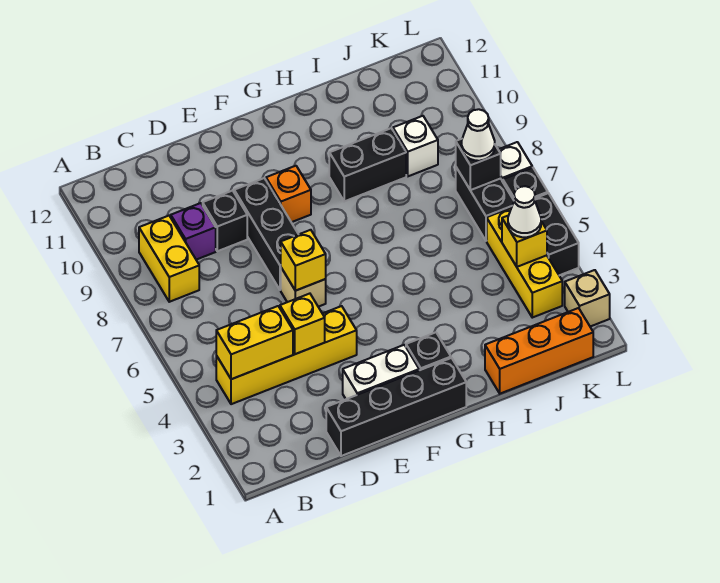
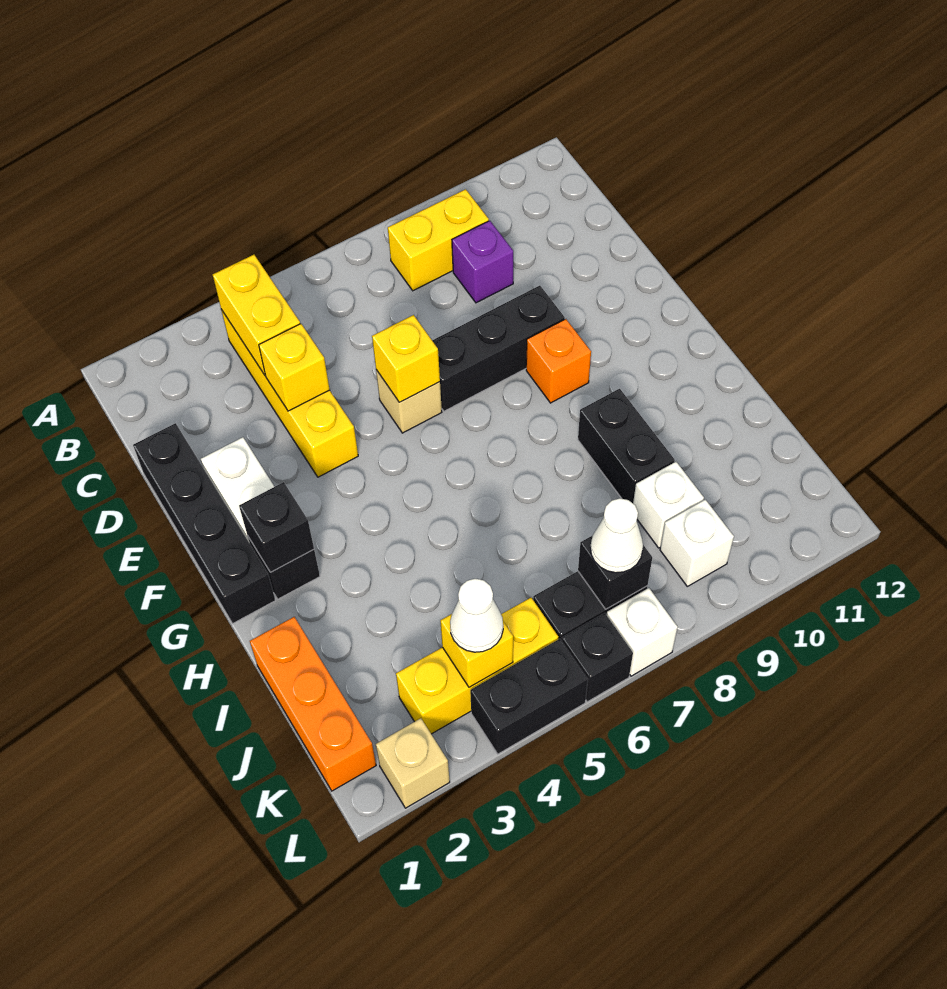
black 1x1 brick [203,191,247,251] -> black 1x1 brick moved to [239,482,314,572]
none -> white 1x1 brick [660,500,734,586]

